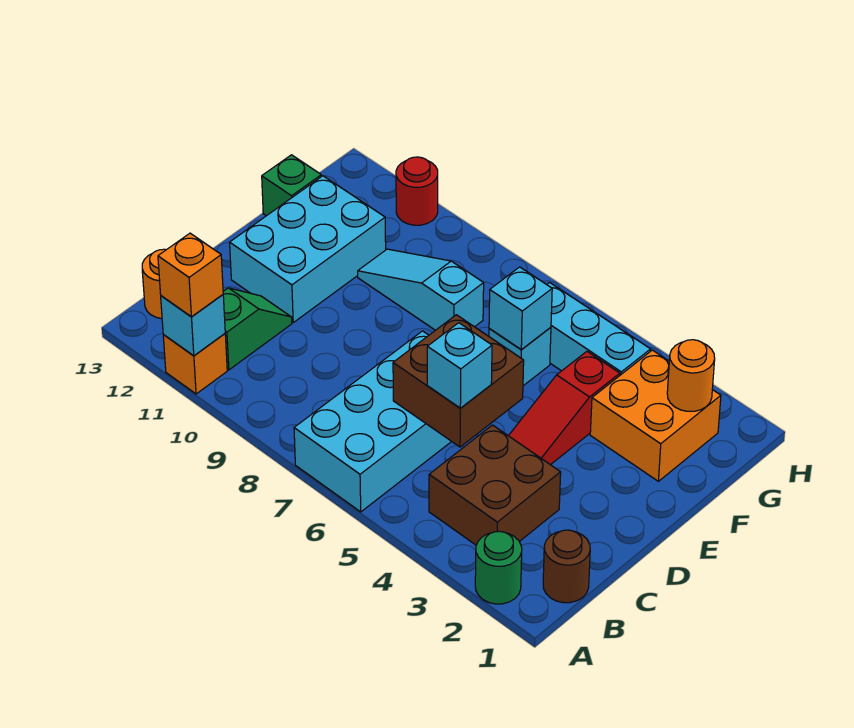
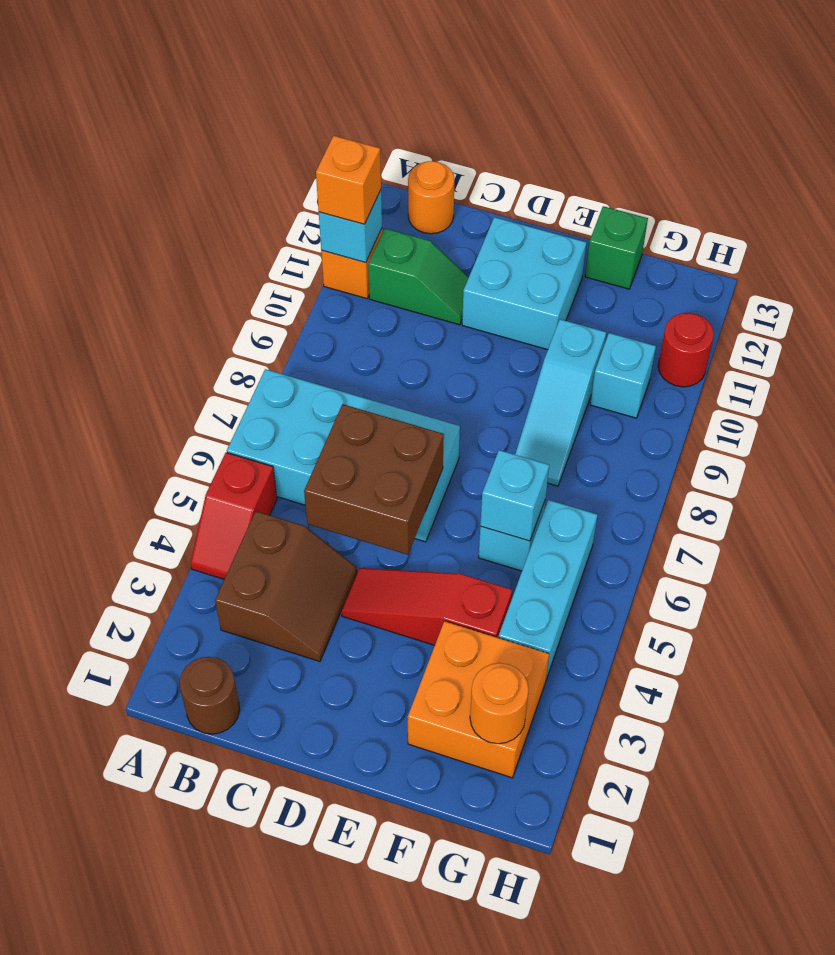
green 1x1 round brick [475,531,522,604] -> none
none -> red 1x2 slope [191,453,277,579]
brown 2x2 brick [429,425,561,545] -> brown 2x2 slope [215,511,357,662]
cyan 1x1 brick [427,323,492,408] -> cyan 1x1 brick moved to [590,333,656,418]
cyan 2x3 brick [230,176,386,322] -> cyan 2x2 brick [462,217,586,350]
cyan 1x3 slope [358,249,484,330] -> cyan 1x3 slope turned to [515,319,606,486]

